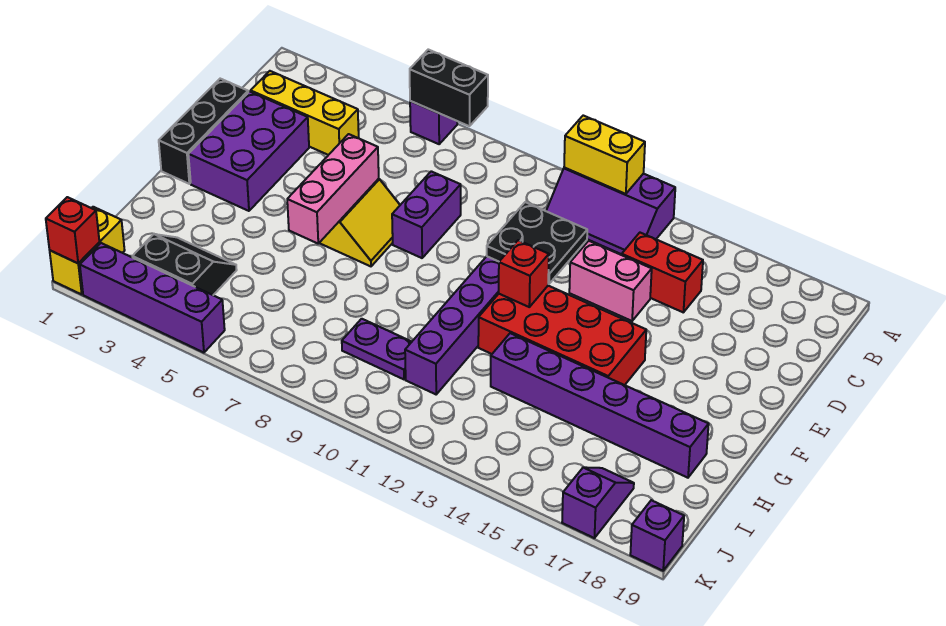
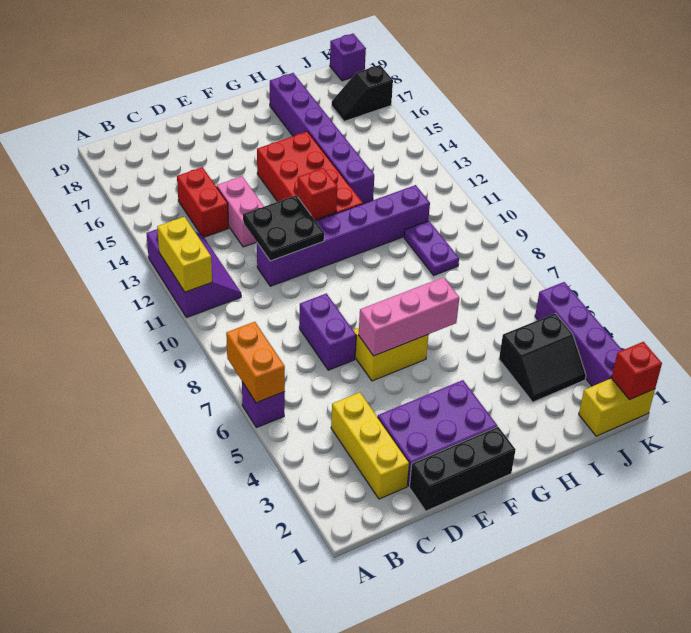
black 1x2 brick [410,50,488,126] -> orange 1x2 brick [226,322,285,403]
purple 1x2 brick [392,171,461,258] -> purple 1x2 brick turned to [299,293,356,370]
black 2x2 slope [132,234,237,295] -> black 2x2 slope turned to [499,313,586,402]
purple 1x2 slope [562,467,634,538] -> black 1x2 slope [332,65,393,121]

